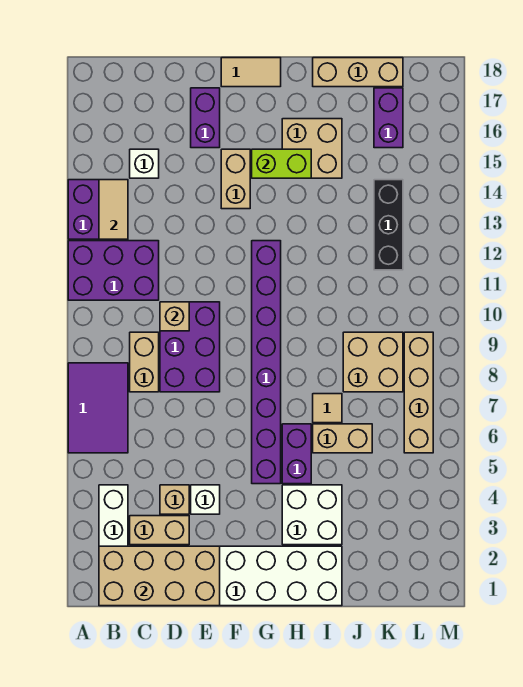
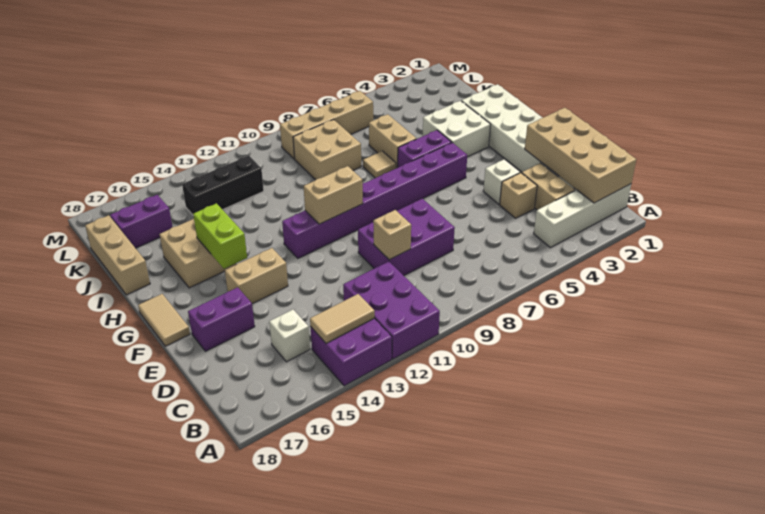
purple 2x3 tile [68,363,128,453] -> none
tan 1x2 brick [130,332,159,392] -> tan 1x2 brick moved to [304,166,363,224]

